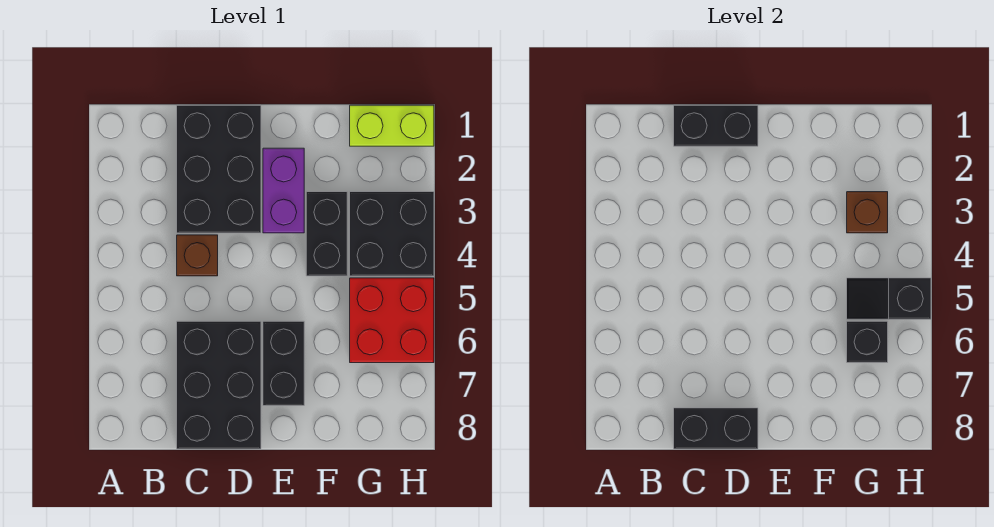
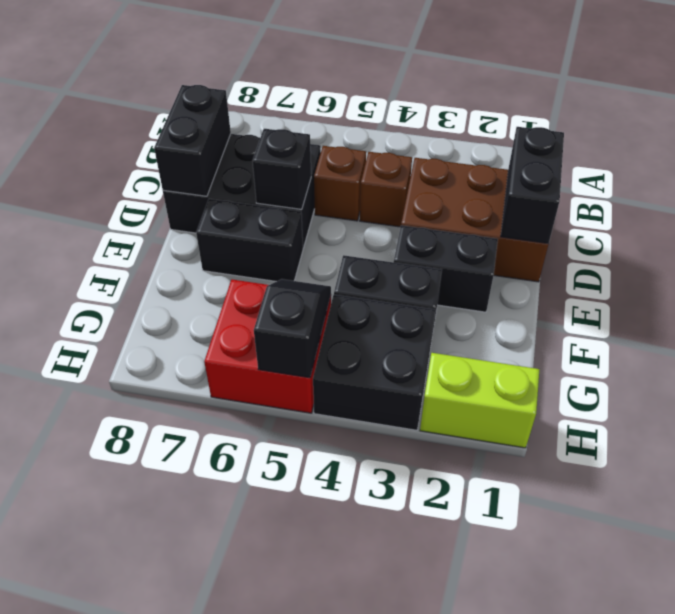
black 2x3 brick [177,105,261,233] -> brown 2x3 brick [401,158,549,282]
purple 1x2 brick [263,148,304,233] -> black 1x2 brick [394,225,498,312]
lime 1x2 brick [350,105,434,146] -> lime 1x2 brick turned to [420,353,539,448]
brown 1x1 brick [847,192,888,233] -> brown 1x1 brick moved to [314,146,366,221]
black 1x1 brick [847,321,888,363] -> black 1x1 brick moved to [253,129,311,209]

